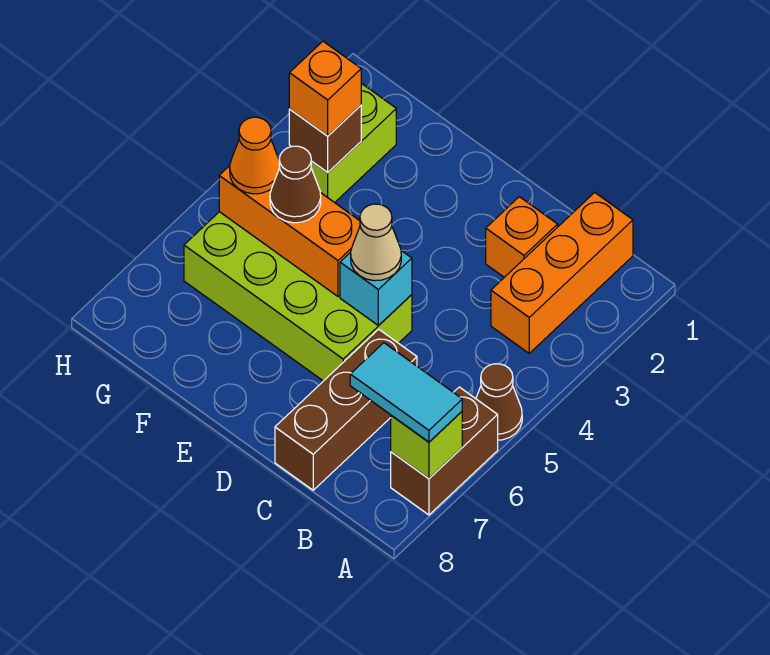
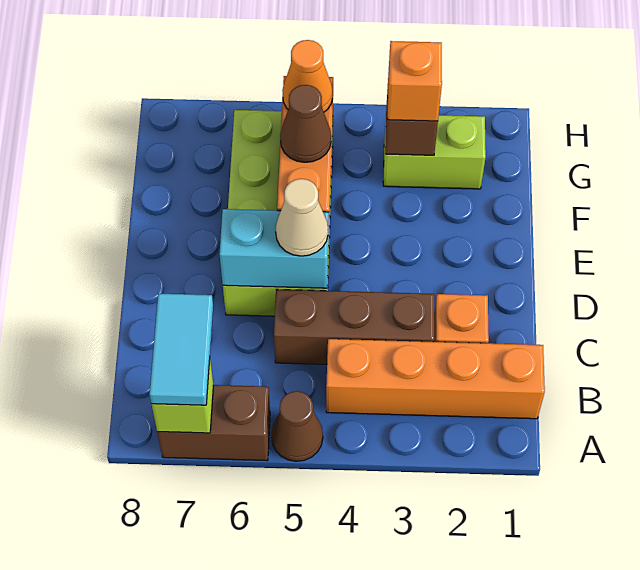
orange 1x3 brick [491,192,633,353] -> orange 1x4 brick [326,339,545,419]
brown 1x3 brick [275,329,417,490] -> brown 1x3 brick moved to [274,289,434,364]
cyan 1x1 brick [340,251,412,326] -> cyan 1x2 brick [219,209,329,288]

